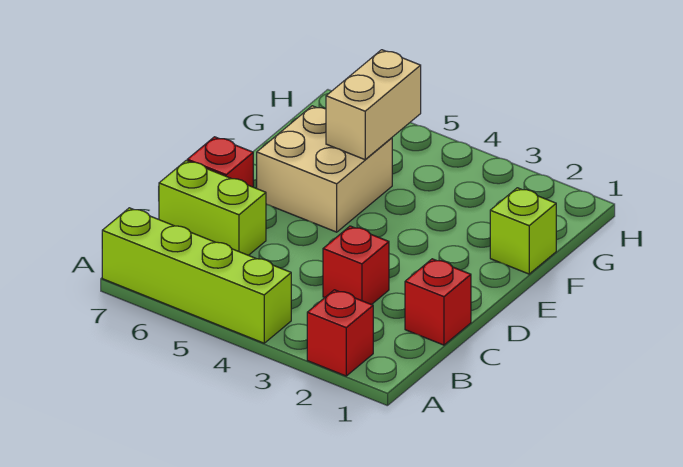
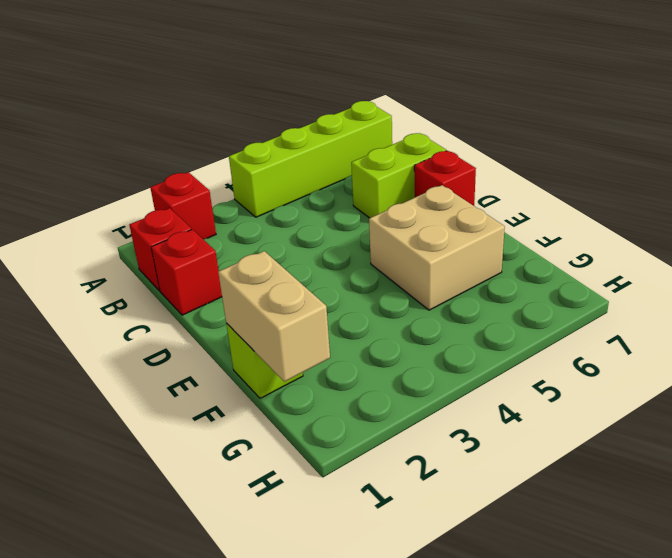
red 1x1 brick [323,226,389,305] -> red 1x1 brick moved to [129,208,192,291]
tan 1x2 brick [326,50,421,160] -> tan 1x2 brick moved to [218,251,330,382]

